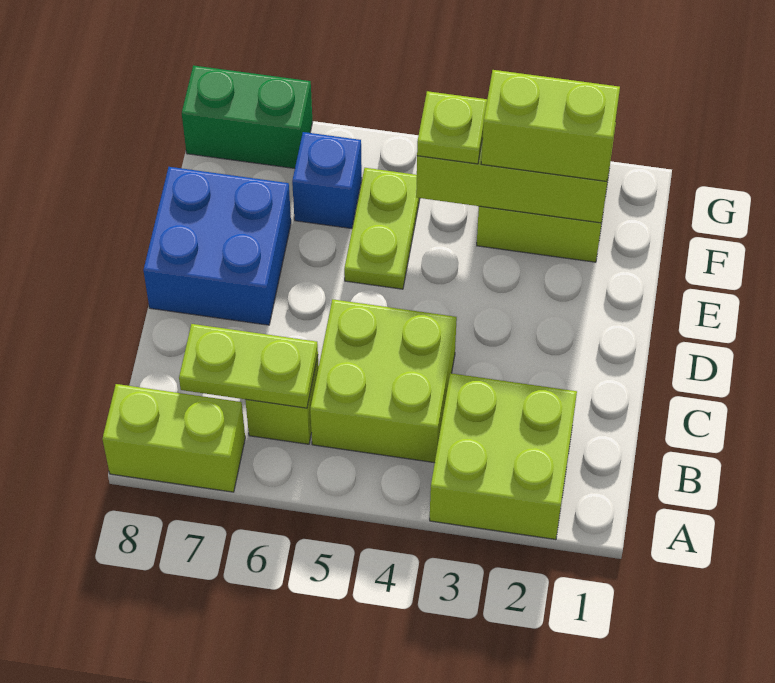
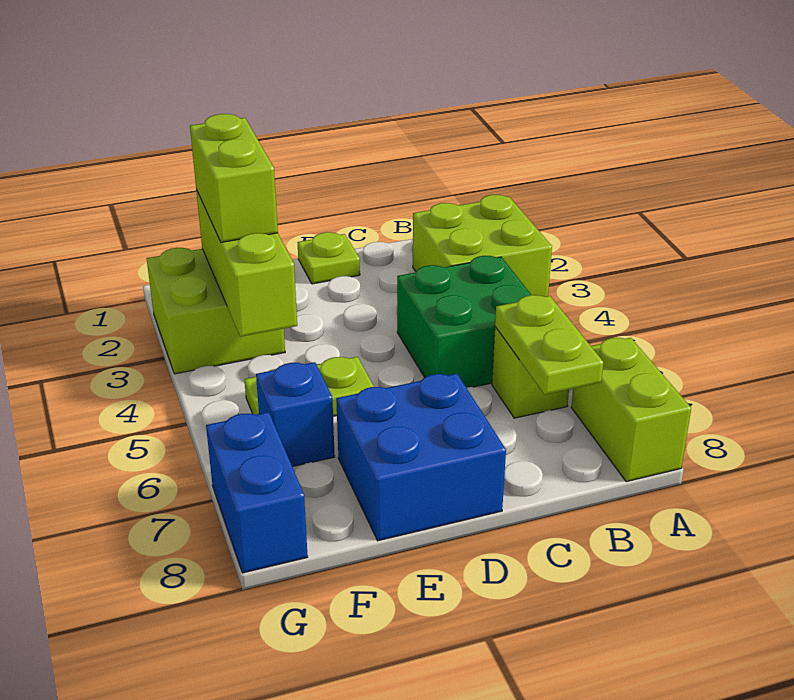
lime 2x2 brick [310,299,457,463] -> green 2x2 brick [397,256,531,388]
lime 1x1 plate [417,91,487,164] -> lime 1x1 plate moved to [298,232,360,284]
green 1x2 brick [182,65,312,168] -> blue 1x2 brick [206,412,308,573]

